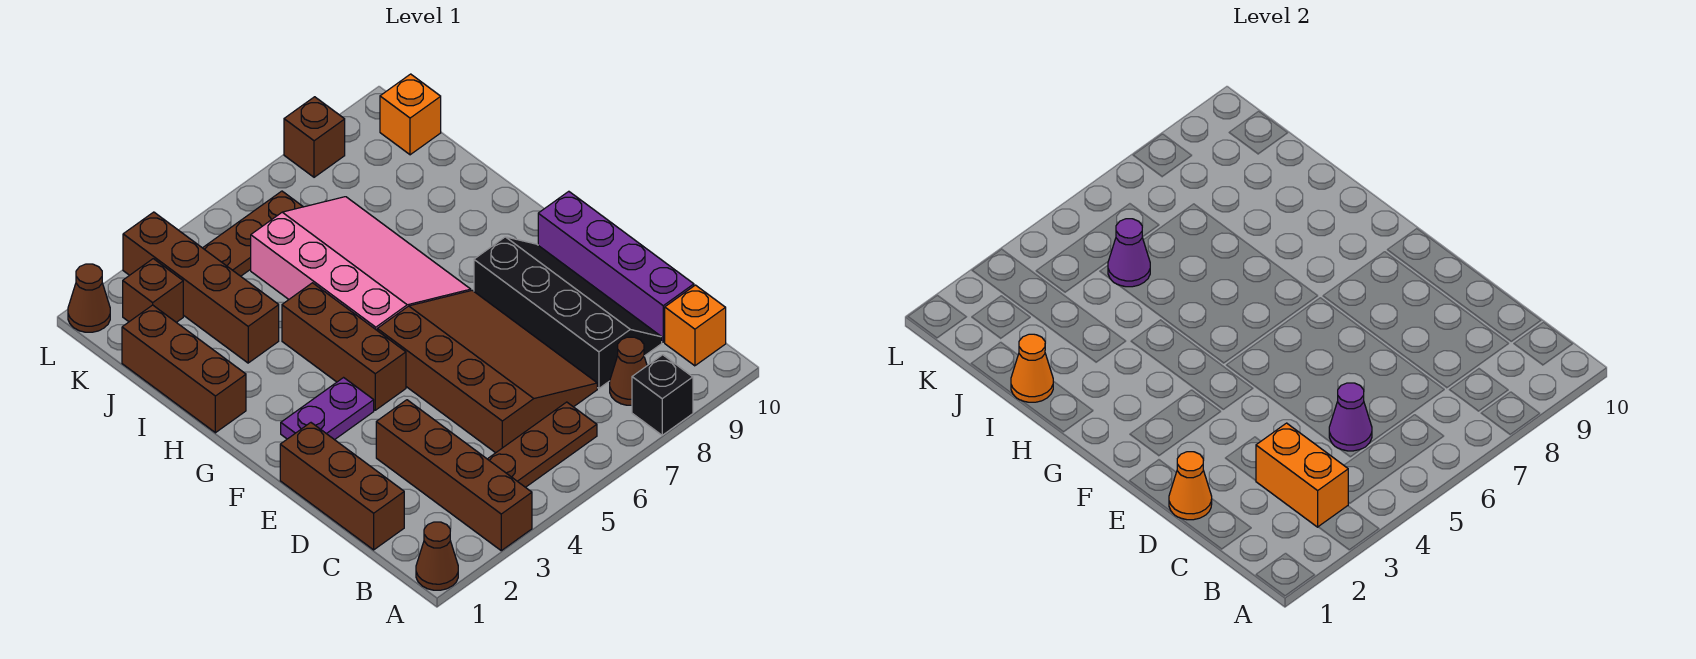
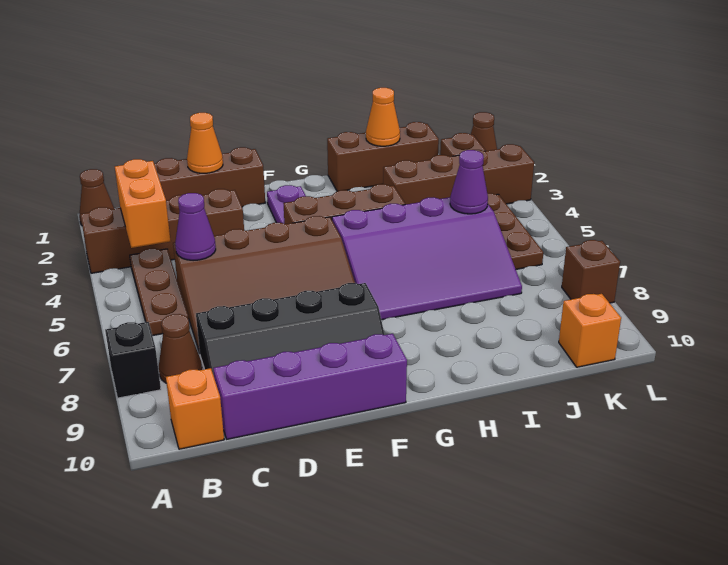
orange 1x2 brick [1256,423,1348,527] -> orange 1x2 brick turned to [115,159,170,248]
pink 3x4 slope [251,197,471,330] -> purple 3x4 slope [332,197,522,320]

